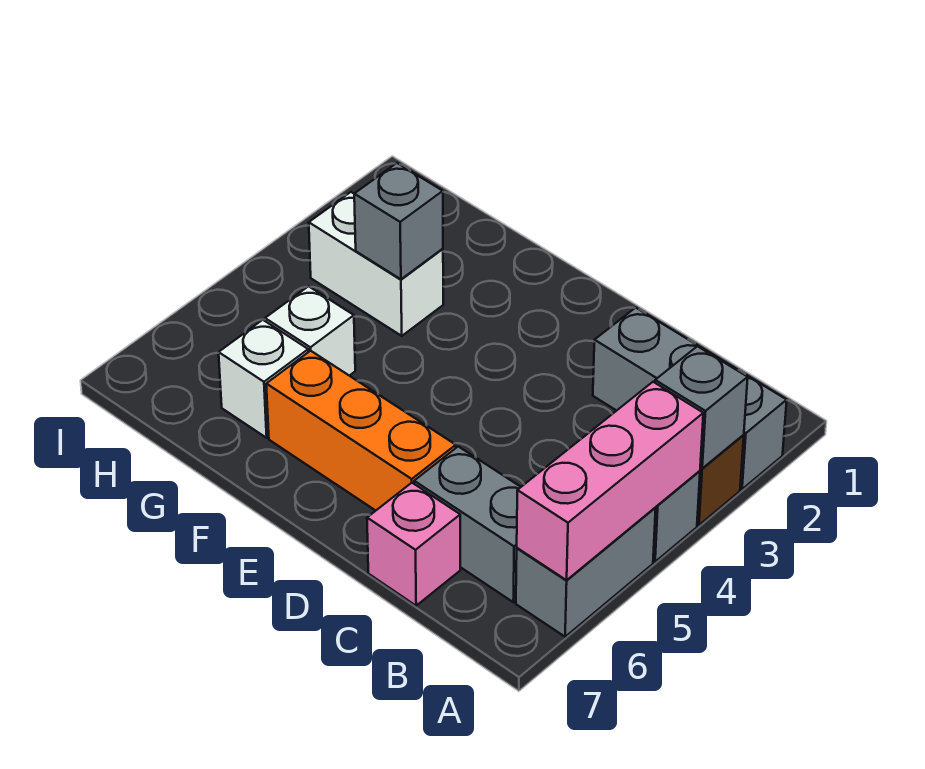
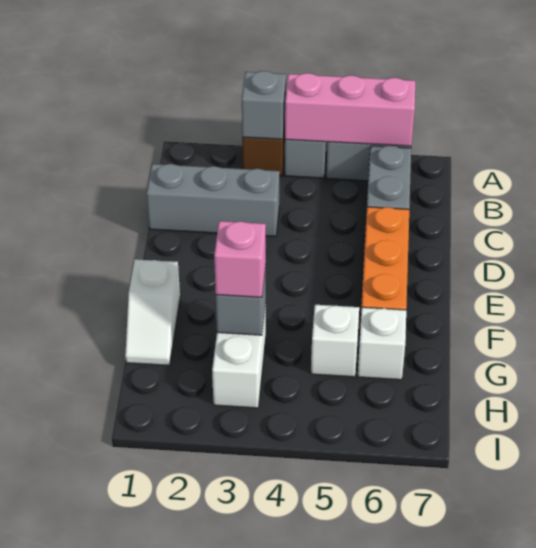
grey 1x3 brick [593,308,787,489] -> grey 1x3 brick turned to [147,164,280,237]
pink 1x1 brick [367,483,460,606] -> pink 1x1 brick moved to [214,221,266,297]
none -> white 1x2 slope [125,259,180,366]

